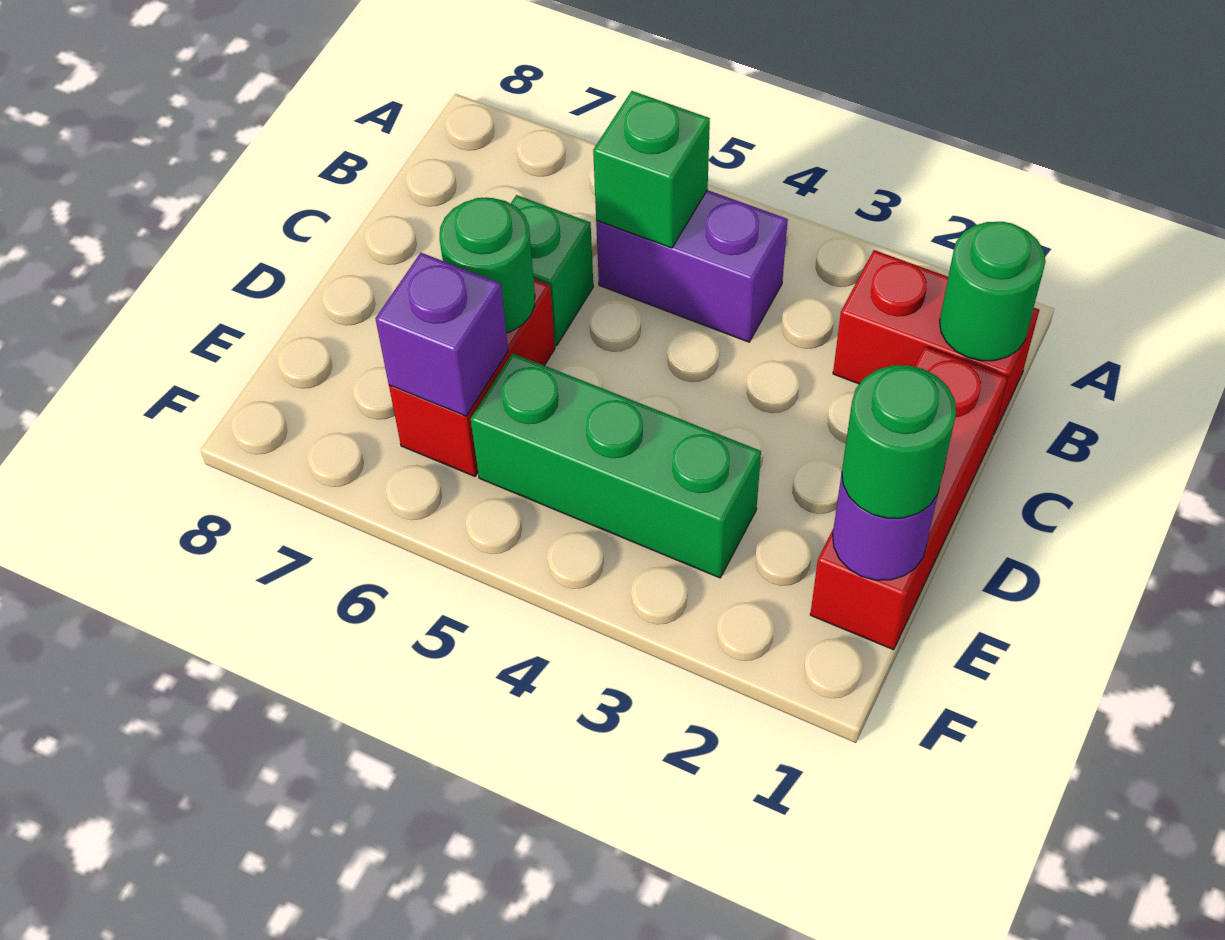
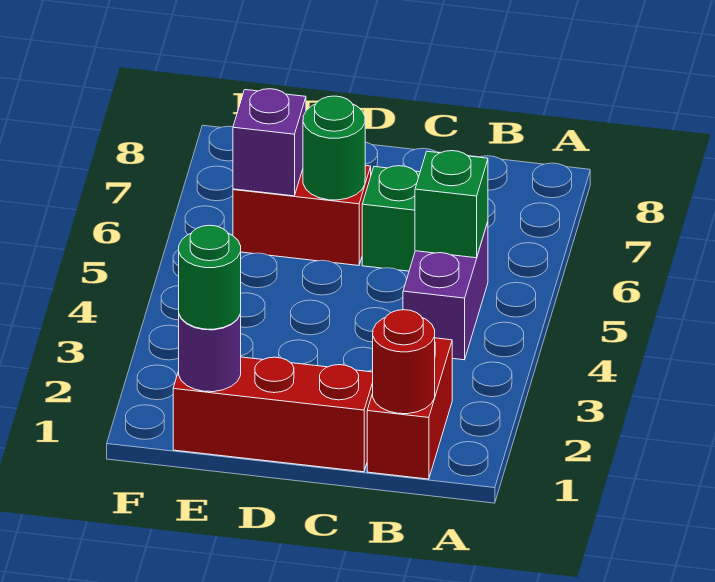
green 1x1 round brick [940,222,1046,361] -> red 1x1 round brick [373,310,435,414]
green 1x3 brick [471,353,761,578] -> none

